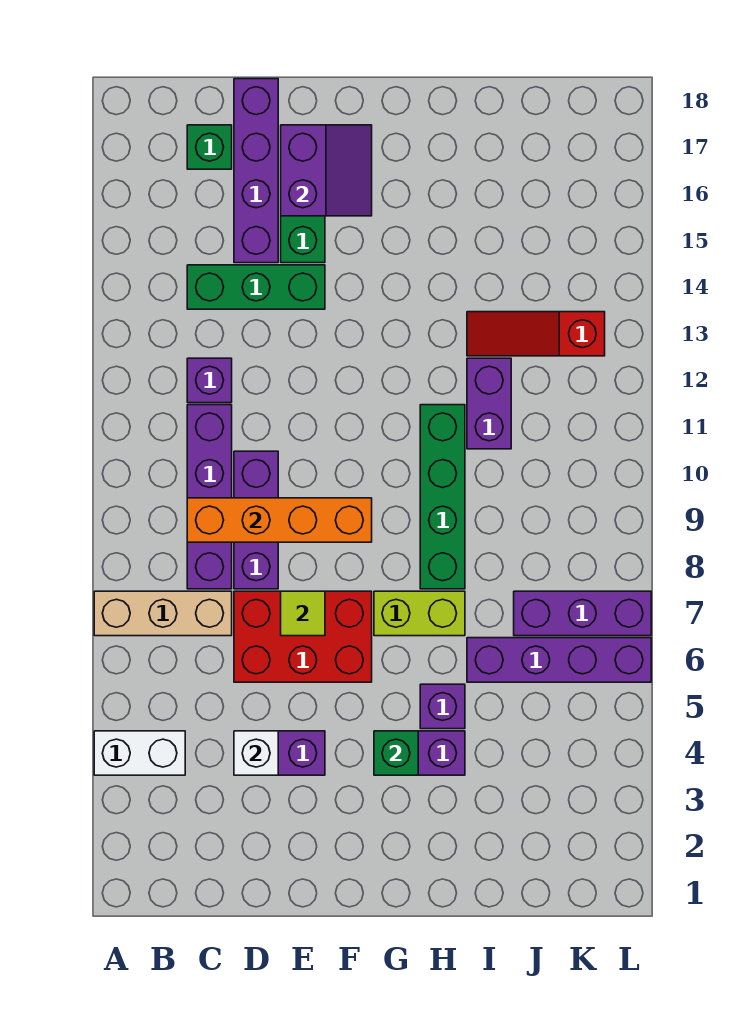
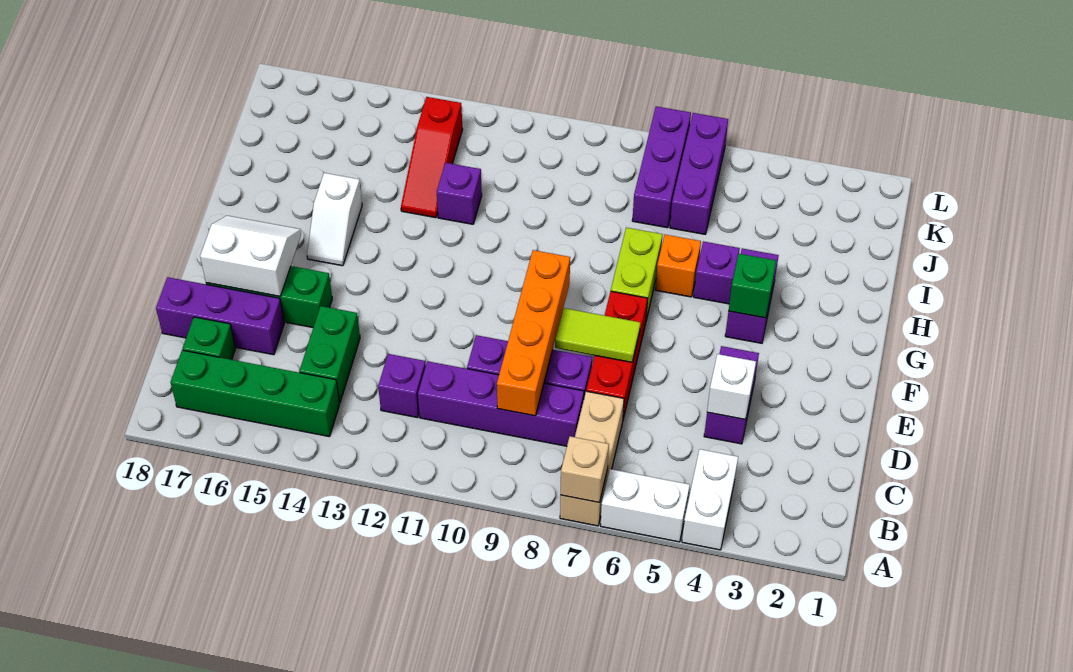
none -> white 1x2 brick [601,469,690,542]
none -> tan 1x1 brick [561,436,609,503]
green 1x3 brick [187,265,325,309] -> green 1x2 brick [299,306,360,403]
red 2x3 brick [234,591,372,682] -> red 1x3 brick [586,291,648,419]
purple 1x4 brick [234,79,278,263] -> purple 1x3 brick [156,277,284,355]
lime 1x1 tile [281,591,325,636] -> lime 1x2 tile [555,308,640,362]
purple 2x2 slope [281,125,372,216] -> white 2x2 slope [200,216,301,296]
none -> white 1x2 slope [307,173,362,266]
none -> orange 1x1 brick [655,235,701,297]
green 1x4 brick [420,405,465,589] -> green 1x4 brick moved to [171,350,340,437]
purple 1x4 brick [467,638,651,682] -> purple 1x3 brick [670,113,728,234]
purple 1x2 brick [467,358,511,449] -> purple 1x1 brick [437,163,482,224]

